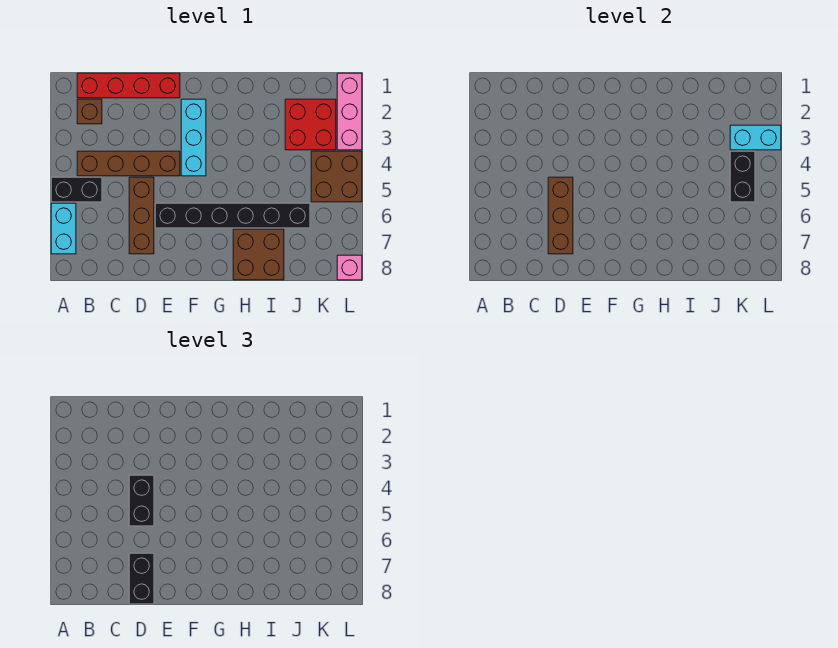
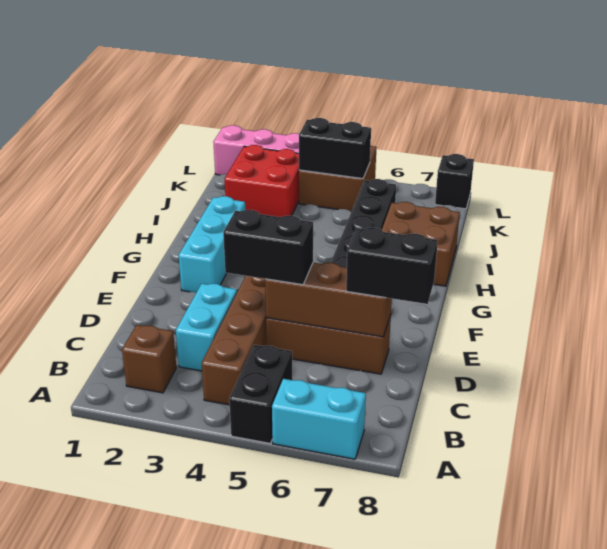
red 1x4 brick [77,73,180,98] -> none
cyan 1x3 brick [181,99,206,176] -> cyan 1x3 brick turned to [179,196,245,293]
cyan 1x2 brick [730,125,781,150] -> cyan 1x2 brick moved to [176,284,237,371]
pink 1x1 brick [337,255,362,280] -> black 1x1 brick [435,154,474,209]

